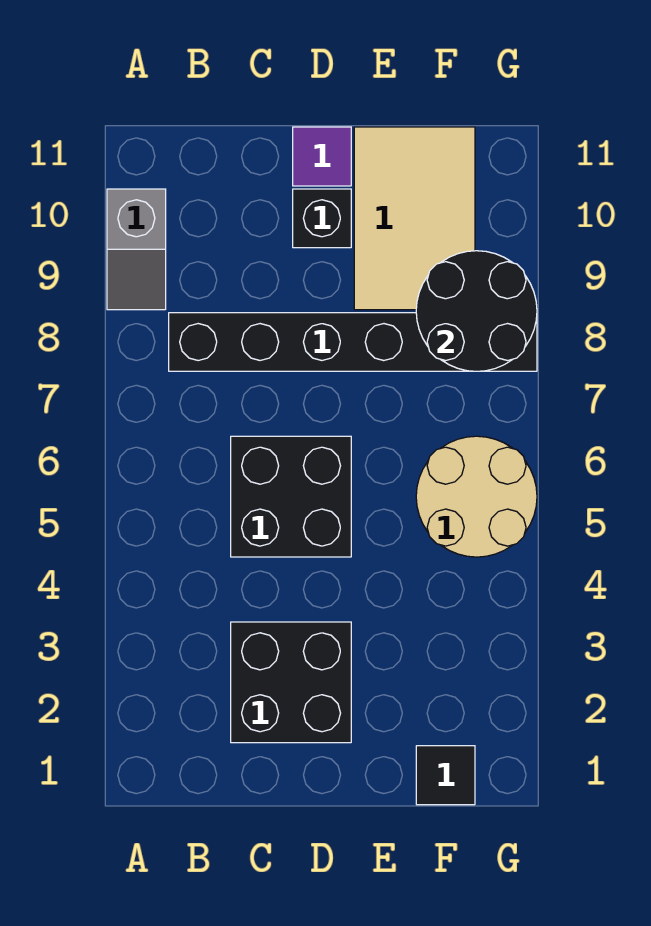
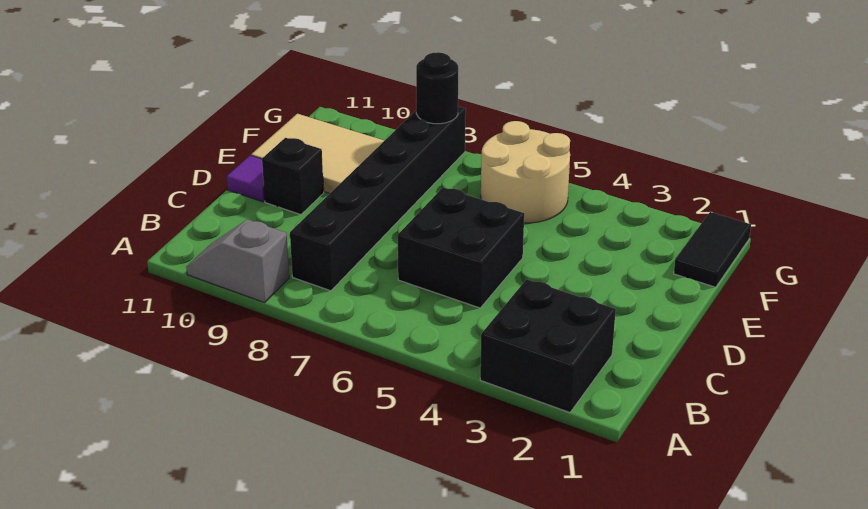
grey 1x2 slope [107,189,166,310] -> grey 1x2 slope turned to [186,219,289,303]
black 2x2 brick [231,622,351,743] -> black 2x2 brick moved to [480,279,616,413]
black 1x1 tile [416,746,475,805] -> black 1x2 tile [674,212,751,287]
black 2x2 round brick [416,251,537,371] -> black 1x1 round brick [416,52,458,124]

